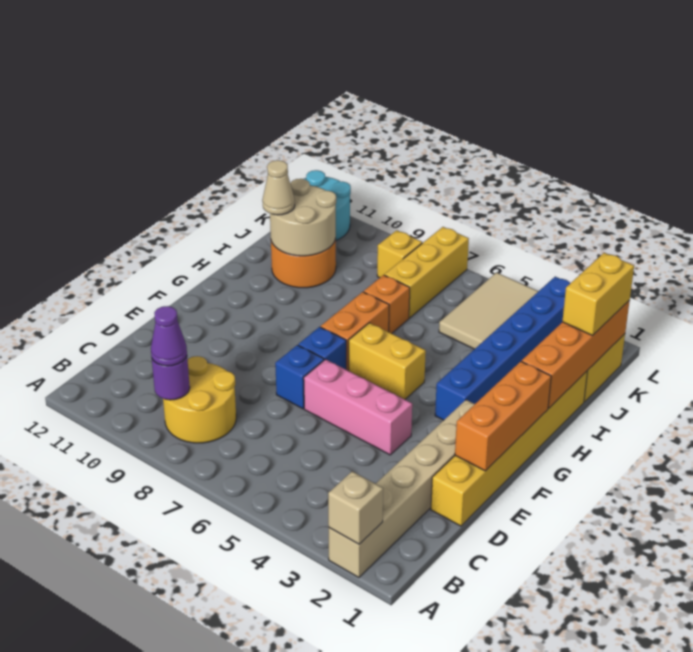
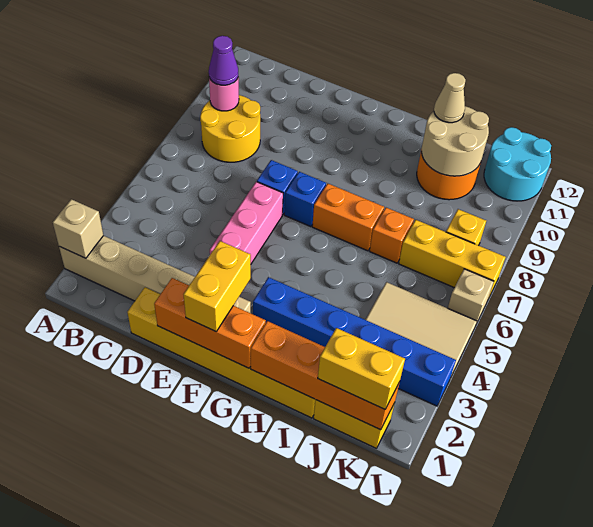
purple 1x1 round brick [152,356,190,400] -> pink 1x1 round brick [209,77,239,111]
yellow 1x2 brick [348,323,426,399] -> yellow 1x2 brick moved to [183,241,251,331]
none -> tan 1x1 brick [448,269,494,324]

